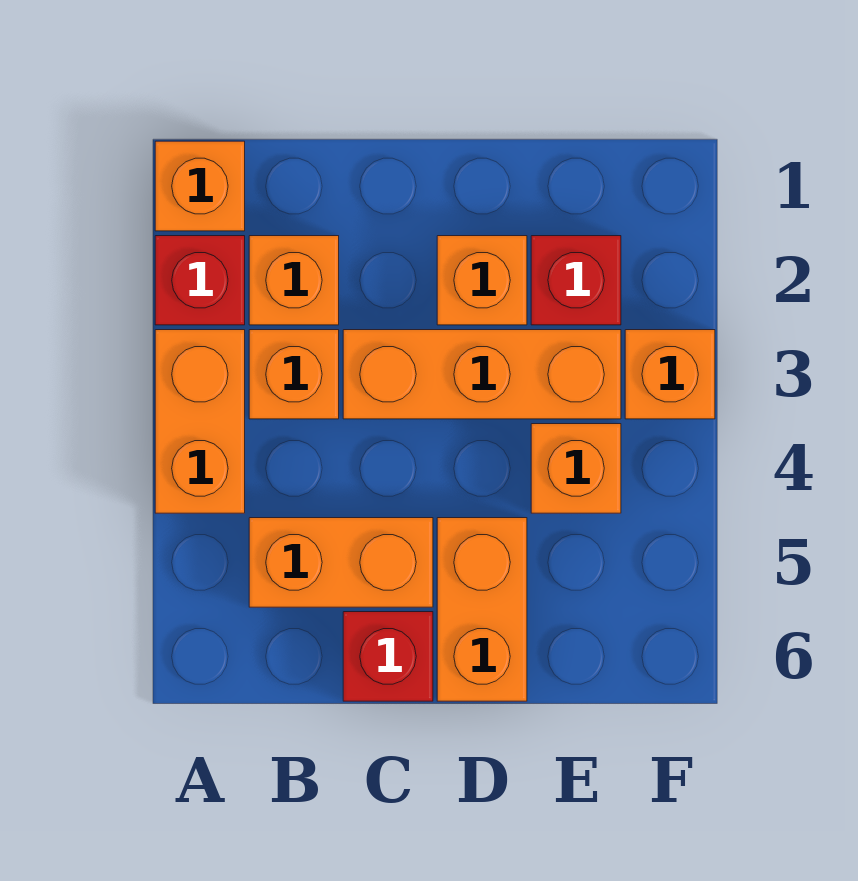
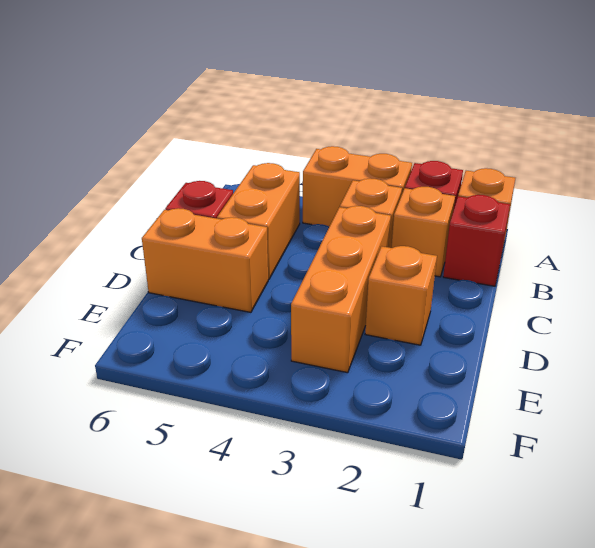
red 1x1 brick [531,236,621,325] -> red 1x1 brick moved to [443,195,510,286]
orange 1x1 brick [531,424,621,513] -> none
orange 1x1 brick [625,330,715,419] -> none

